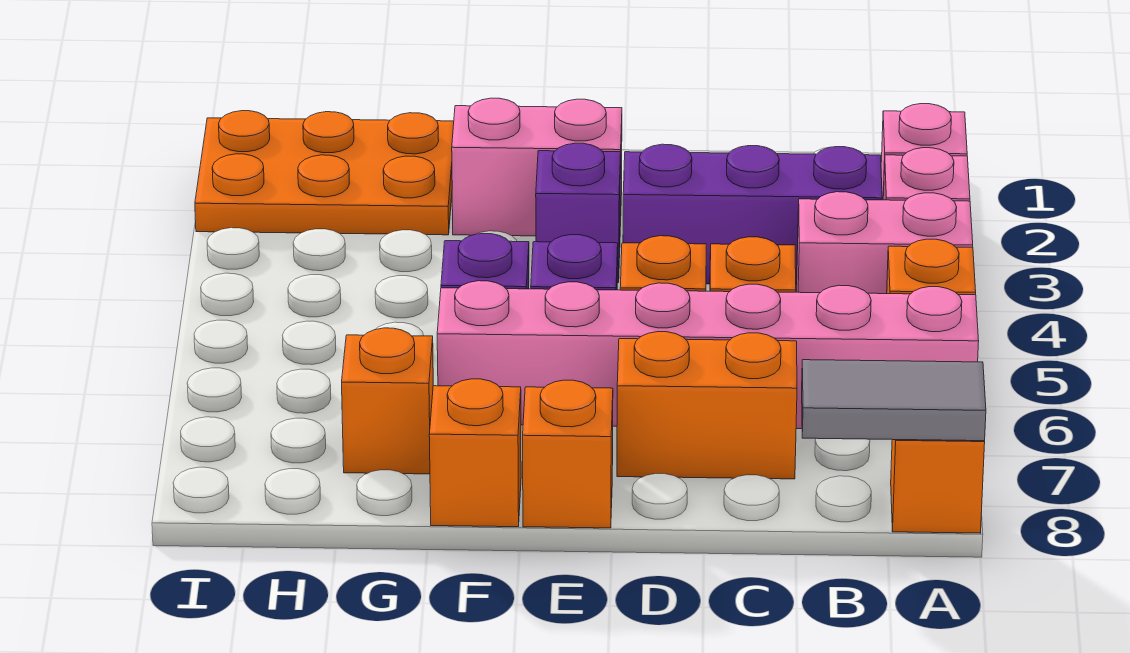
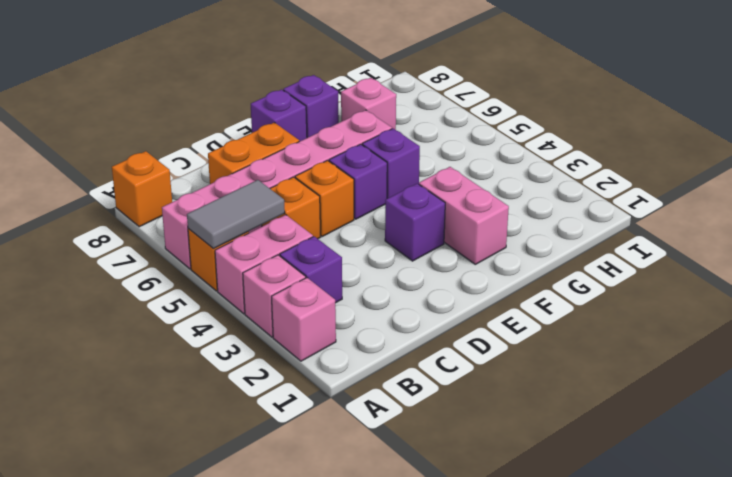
grey 1x2 tile [802,360,986,441] -> grey 1x2 tile moved to [187,180,285,248]
purple 1x3 brick [623,144,882,285] -> purple 1x1 brick [280,236,342,303]
pink 1x2 brick [452,98,622,236] -> pink 1x2 brick turned to [419,167,509,264]
orange 1x1 brick [523,380,613,528] -> purple 1x1 brick [251,89,307,141]
orange 1x1 brick [429,379,521,527] -> purple 1x1 brick [283,75,339,138]
orange 2x3 plate [195,111,454,235] -> none
orange 1x1 brick [342,328,433,474] -> pink 1x1 brick [341,78,396,130]

